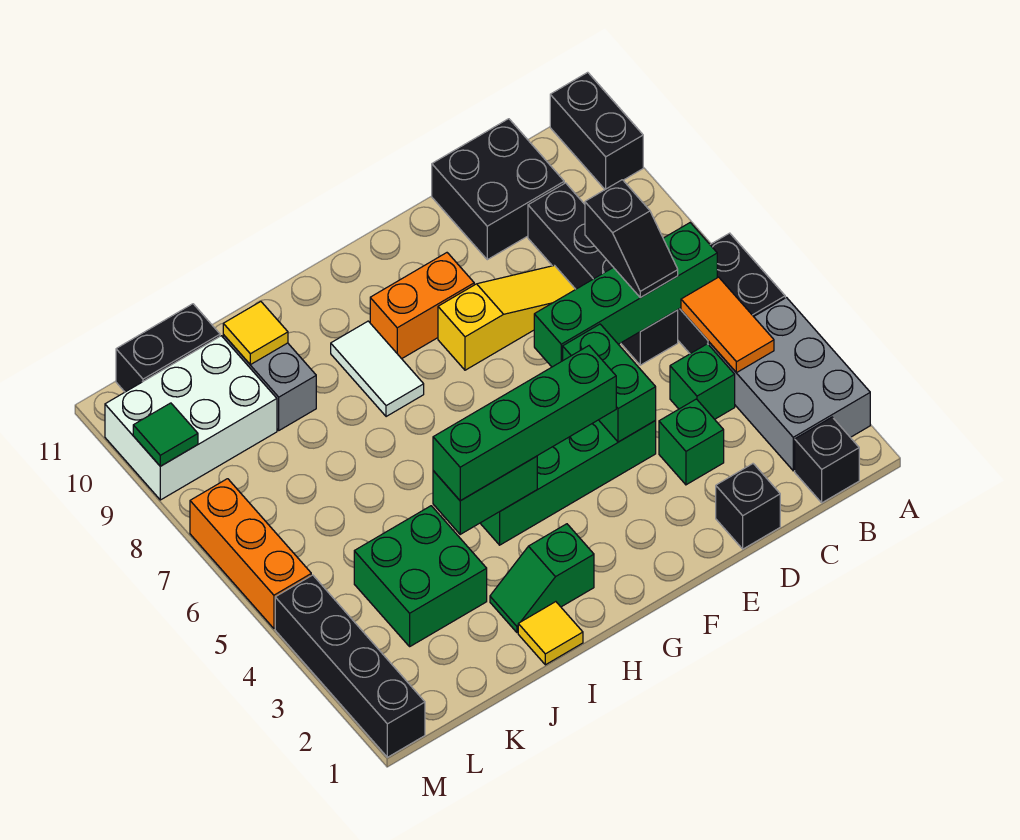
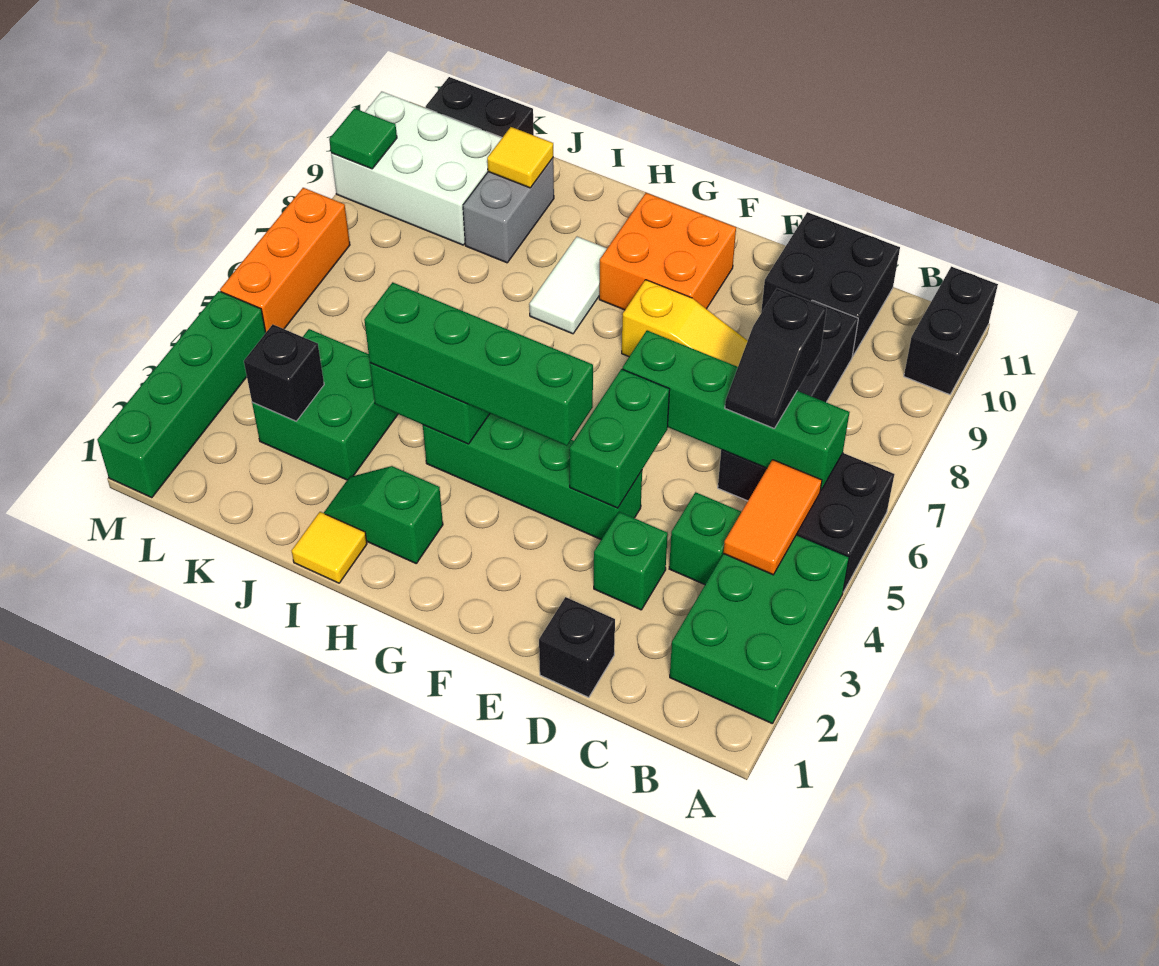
grey 2x3 brick [709,298,870,471] -> green 2x3 brick [670,535,849,724]
black 1x1 brick [795,417,859,503] -> black 1x1 brick moved to [244,324,324,421]
orange 1x2 brick [370,253,474,359] -> orange 2x2 brick [599,193,736,310]
black 1x4 brick [275,575,425,757] -> green 1x4 brick [97,291,266,498]

